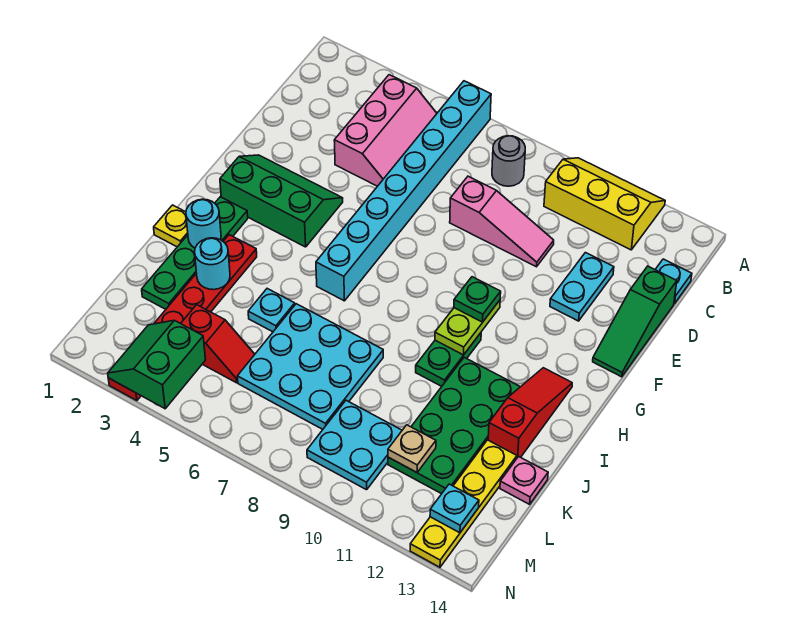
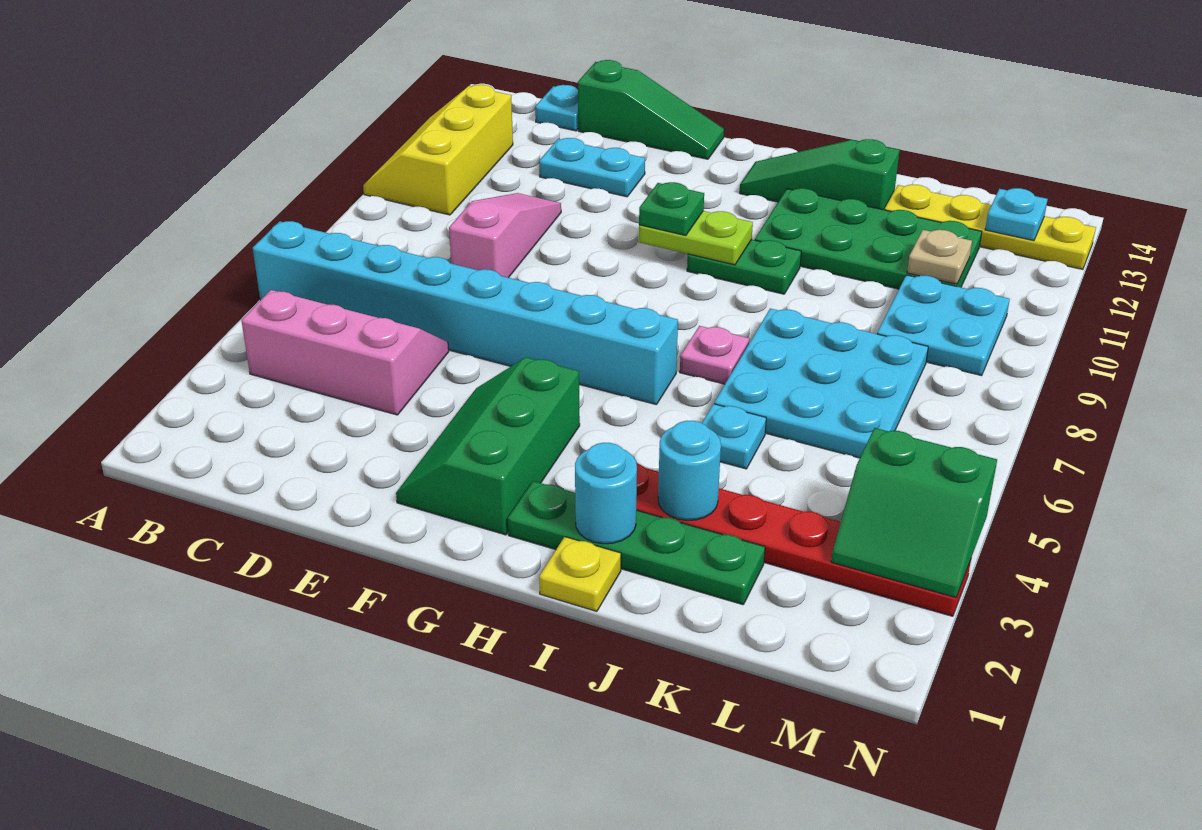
grey 1x1 round brick [492,136,525,186] -> none
red 1x3 slope [488,368,572,458] -> green 1x3 slope [740,139,900,210]
pink 1x1 plate [500,457,548,504] -> pink 1x1 plate moved to [680,326,749,384]
red 1x2 slope [181,305,255,383] -> none

